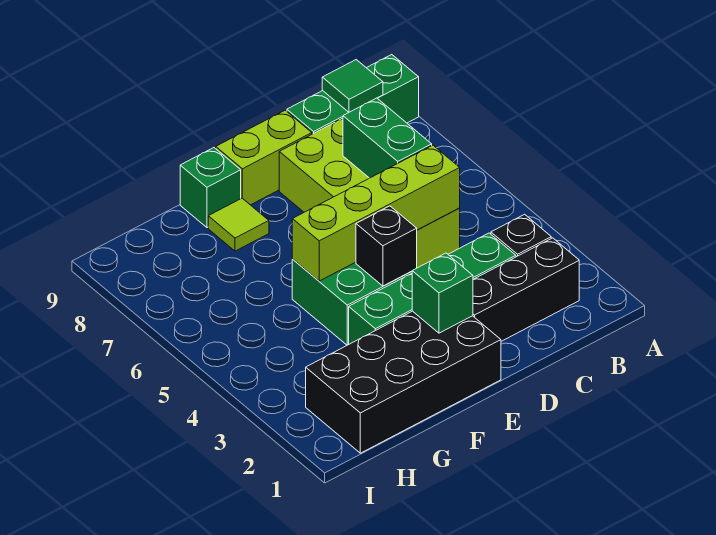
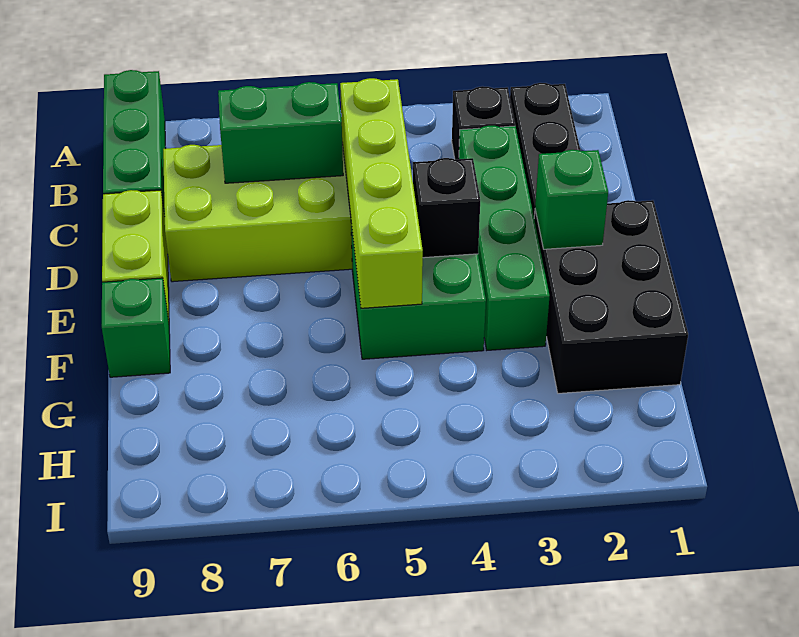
green 1x1 tile [322,60,383,112] -> none
black 2x4 brick [306,311,501,453] -> black 2x3 brick [534,200,688,393]
lime 1x1 tile [208,198,269,251] -> none

